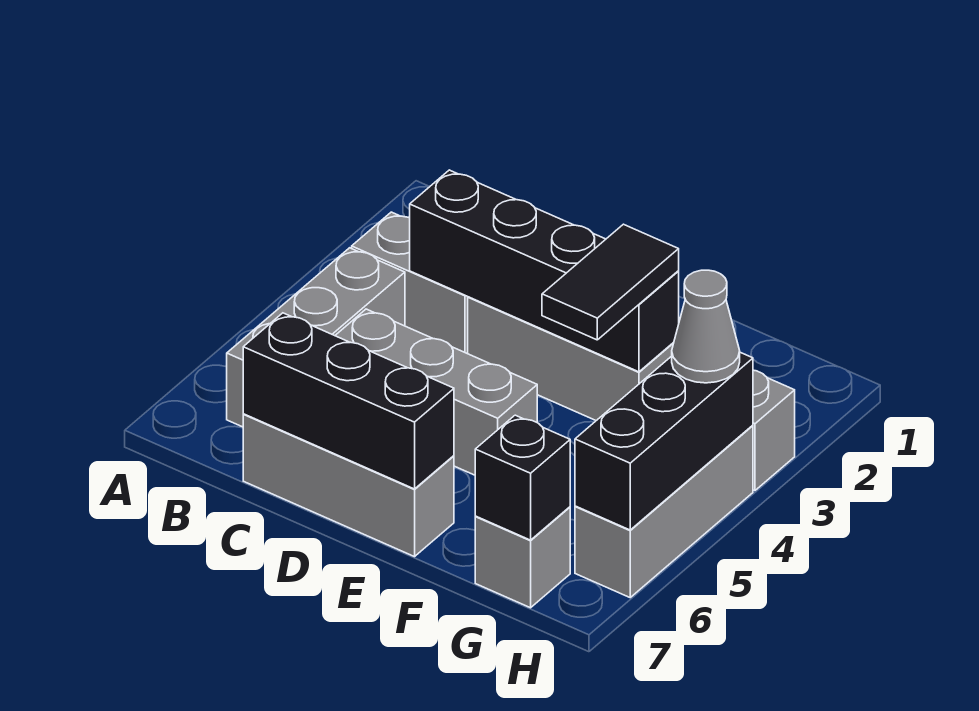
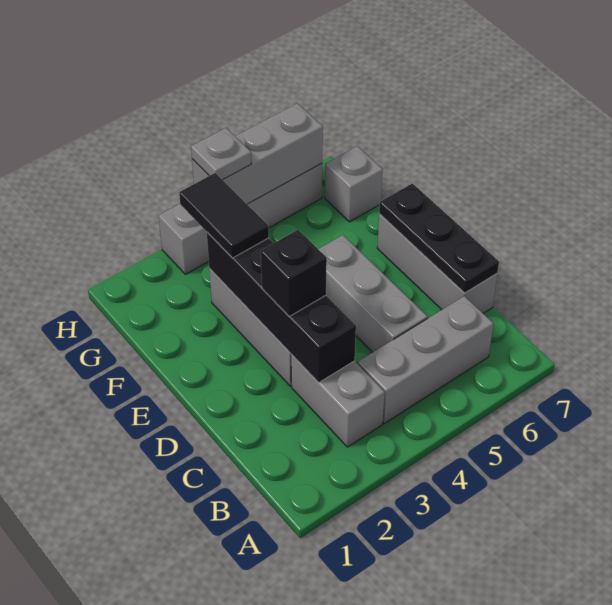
black 1x3 brick [243,313,454,489] -> black 1x3 plate [379,183,499,293]
black 1x2 tile [542,224,679,340] -> black 1x2 tile turned to [179,173,269,258]
black 1x1 brick [475,415,570,540] -> black 1x1 brick moved to [261,230,327,316]
black 1x3 brick [575,352,753,530] -> grey 1x3 brick [192,103,323,204]
grey 1x1 cone [672,270,740,383] -> grey 1x1 plate [191,128,251,180]

